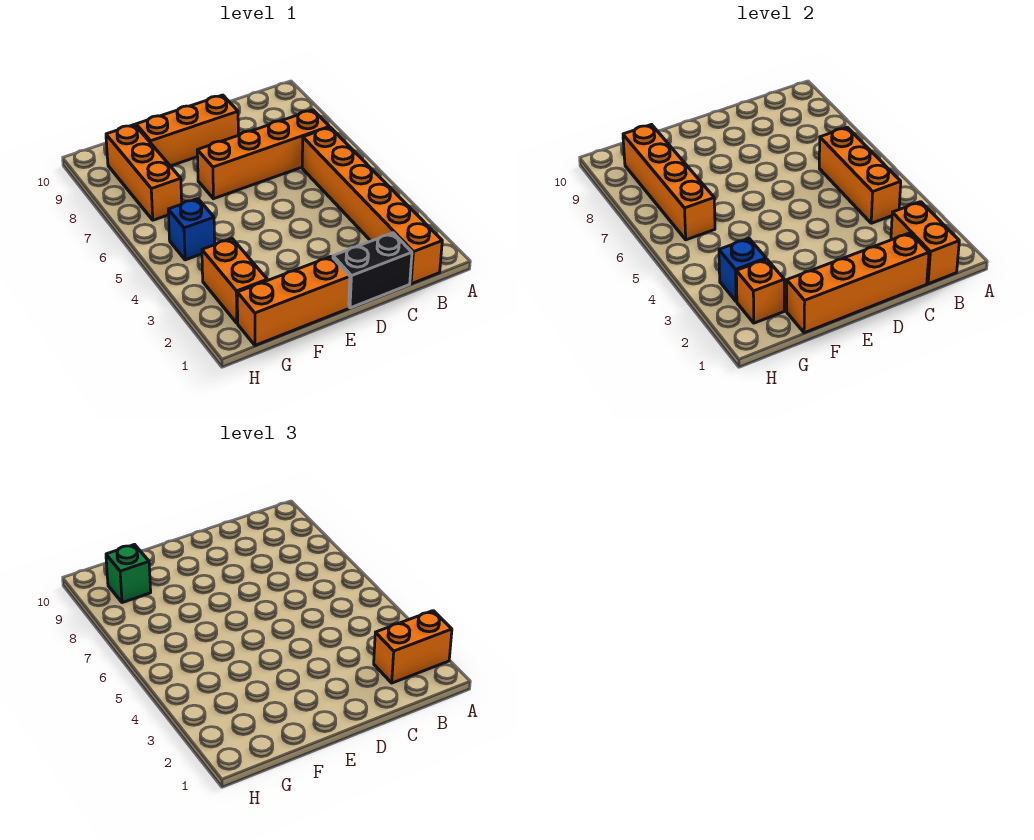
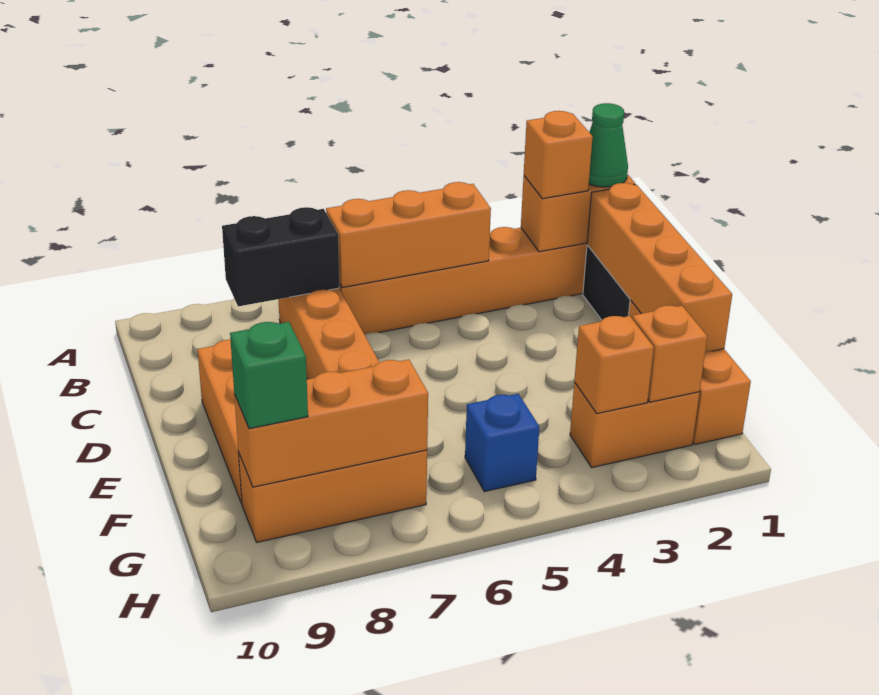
orange 1x2 brick [374,611,452,683] -> orange 1x1 brick [524,111,593,199]
none -> green 1x1 cone [589,103,628,187]
none -> black 1x2 brick [222,207,339,306]
blue 1x1 brick [719,239,766,302] -> orange 1x1 brick [574,316,654,414]
orange 1x4 brick [623,125,715,240] -> orange 1x3 brick [234,359,428,487]

